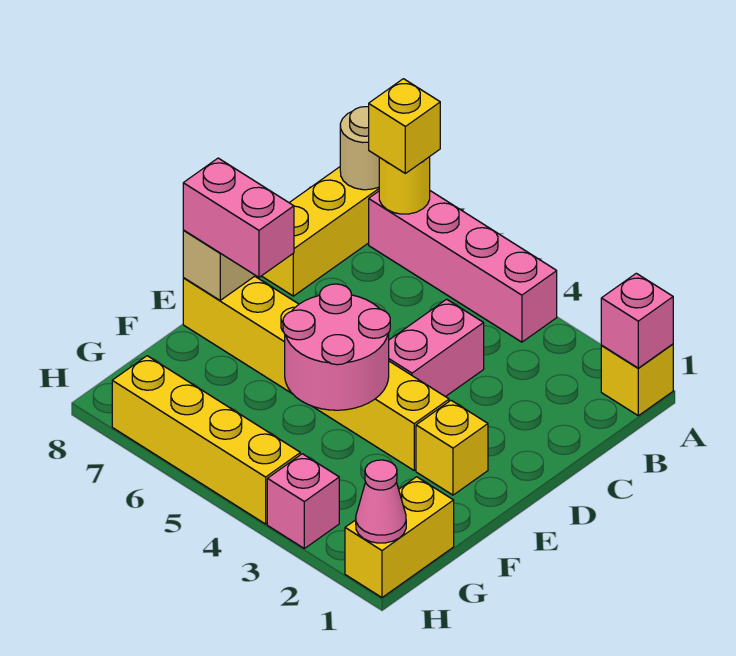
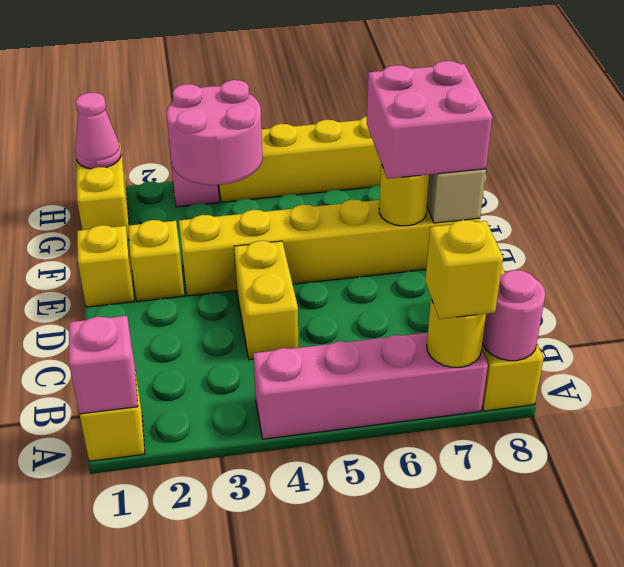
tan 1x1 round brick [340,107,379,190] -> pink 1x1 round brick [483,270,546,361]
pink 1x2 brick [389,299,484,397] -> yellow 1x2 brick [234,241,298,360]
none -> yellow 1x1 brick [77,225,134,307]
pink 2x2 round brick [283,284,390,410] -> pink 2x2 round brick moved to [167,80,263,185]
none -> yellow 1x1 round brick [379,164,429,226]
pink 1x2 brick [183,158,294,277] -> pink 2x2 brick [367,61,492,179]

